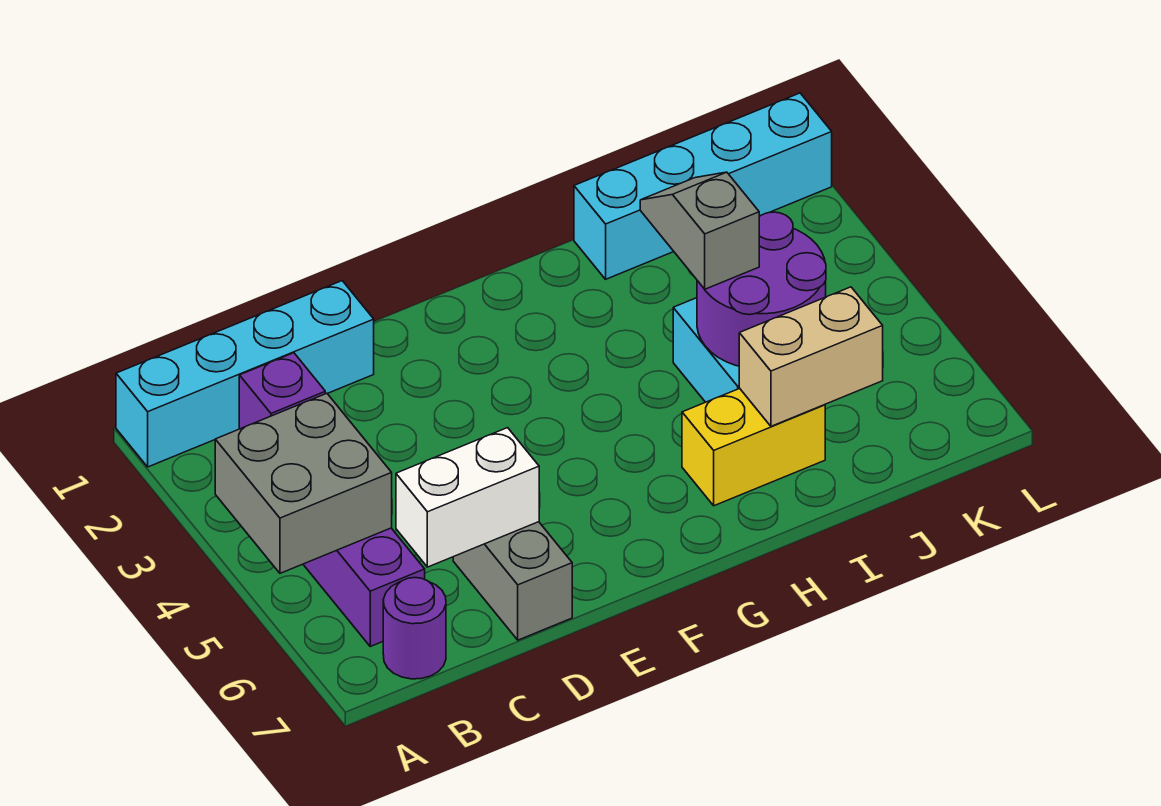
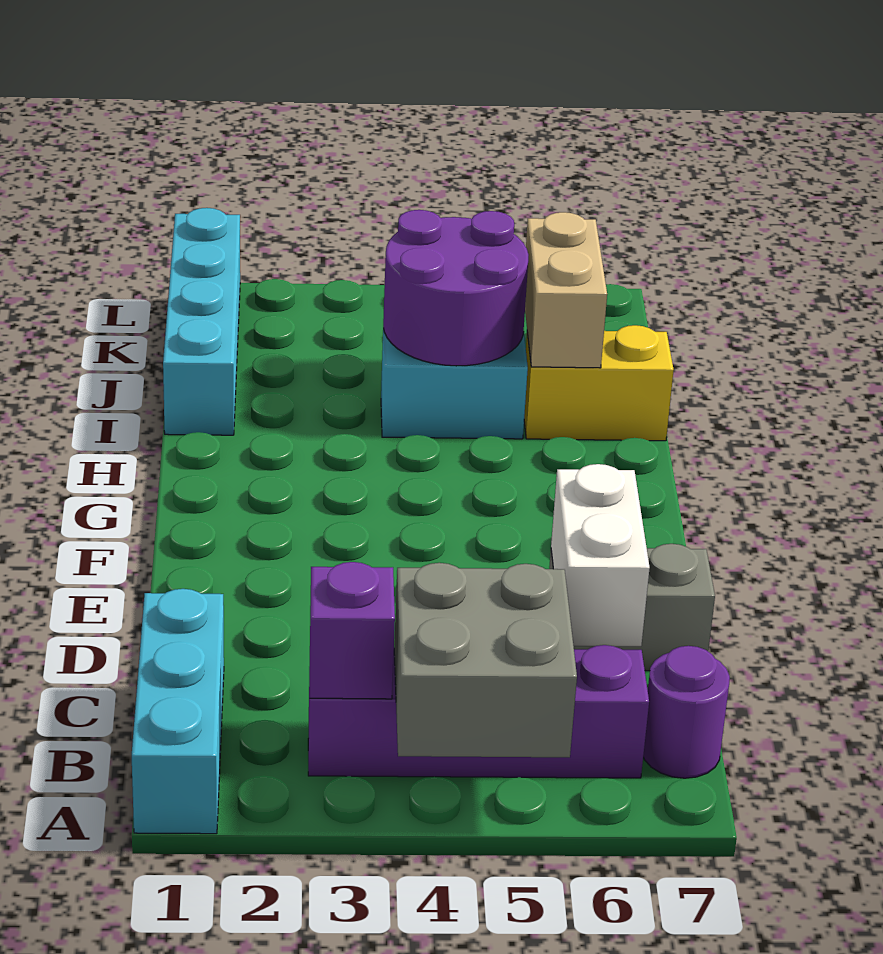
cyan 1x4 brick [116,281,374,467] -> cyan 1x3 brick [132,589,224,834]
yellow 1x2 brick [682,388,825,506] -> yellow 1x2 brick turned to [524,325,674,441]
grey 1x2 slope [640,172,759,289] -> none

